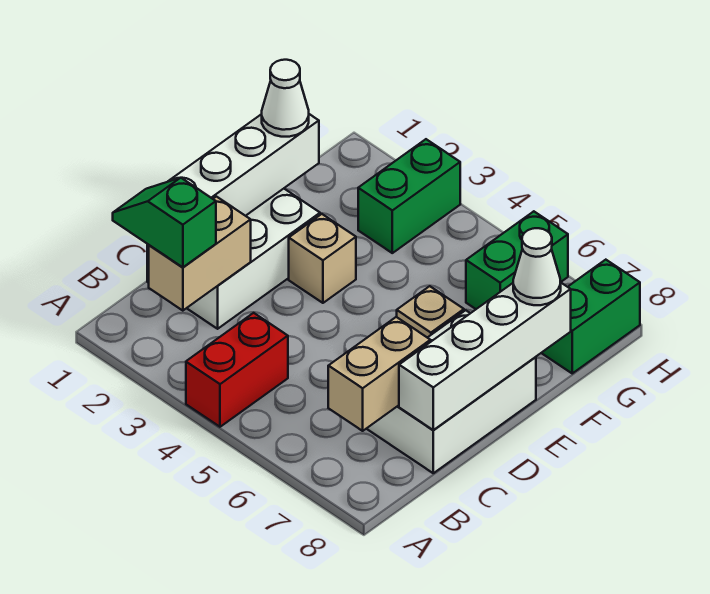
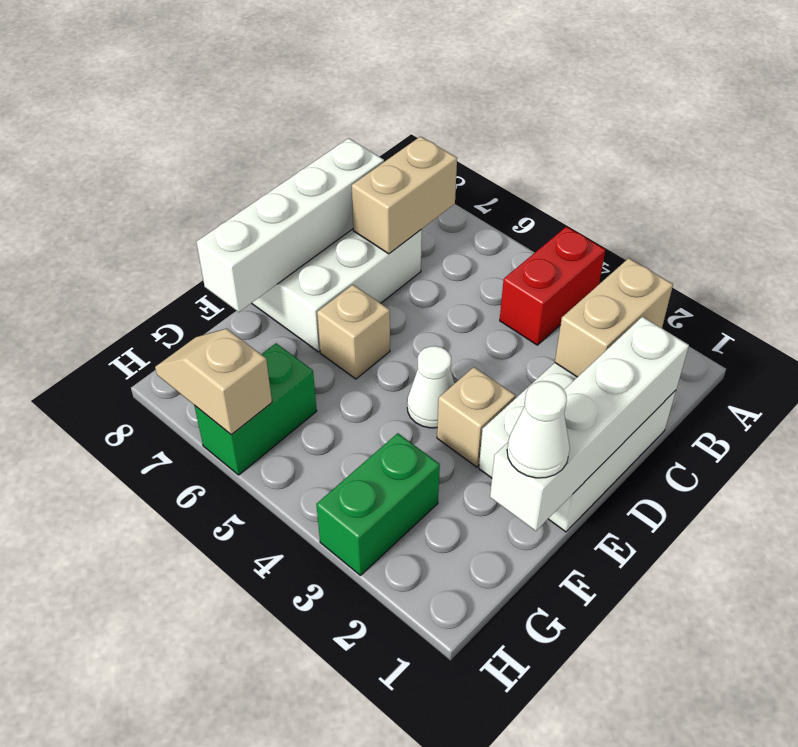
green 1x2 slope [113,178,216,267] -> none
white 1x1 cone [513,228,561,305] -> white 1x1 cone moved to [407,346,454,428]
green 1x2 brick [542,260,640,373] -> none
none -> tan 1x2 slope [155,329,272,434]

